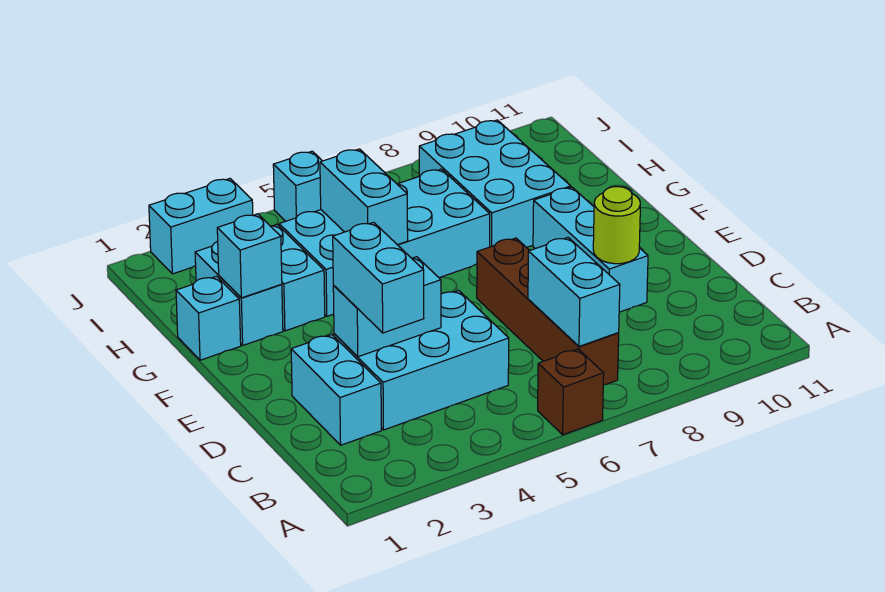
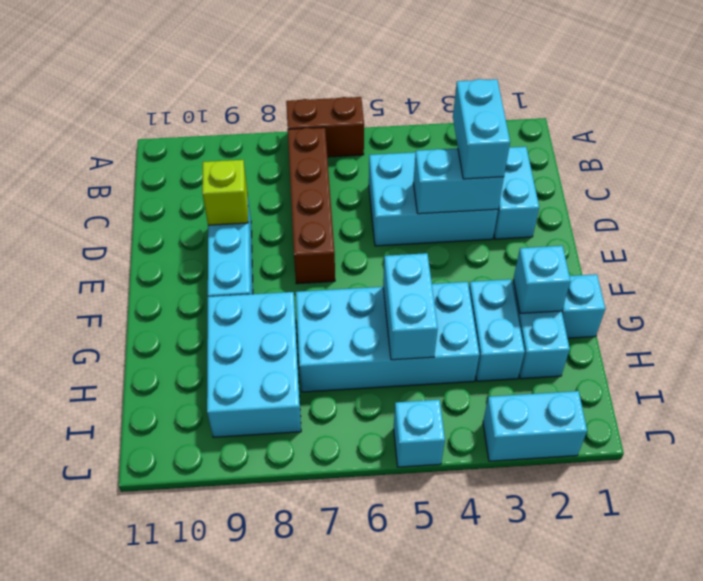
brown 1x1 brick [538,349,604,435] -> brown 1x2 brick [286,97,364,157]
cyan 1x2 brick [528,238,620,346] -> none
lime 1x1 round brick [593,187,640,264] -> lime 1x1 brick [202,160,248,225]

